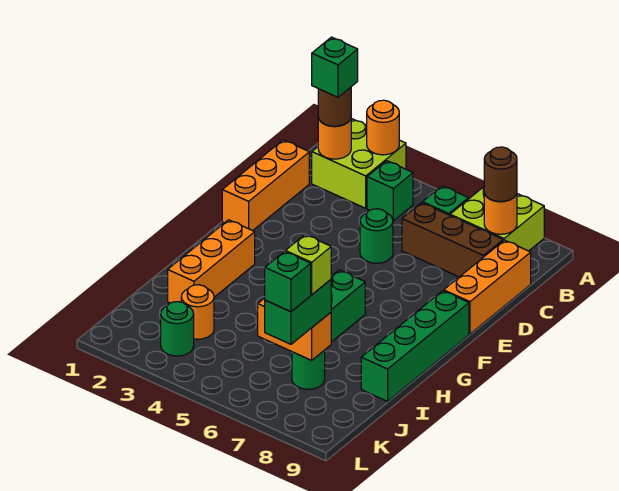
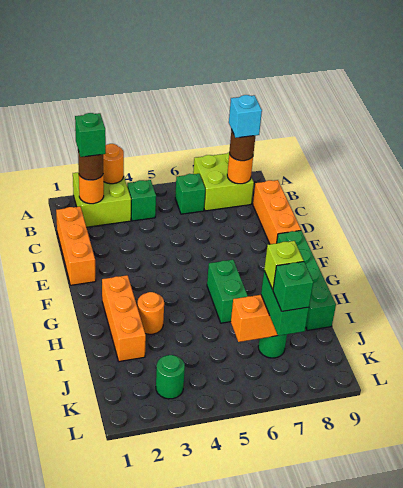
none -> cyan 1x1 brick [229,95,262,138]
brown 1x3 brick [402,203,503,277] -> none
green 1x1 round brick [360,209,393,263] -> none
orange 1x1 round brick [181,285,214,339] -> orange 1x1 round brick moved to [137,292,164,334]

